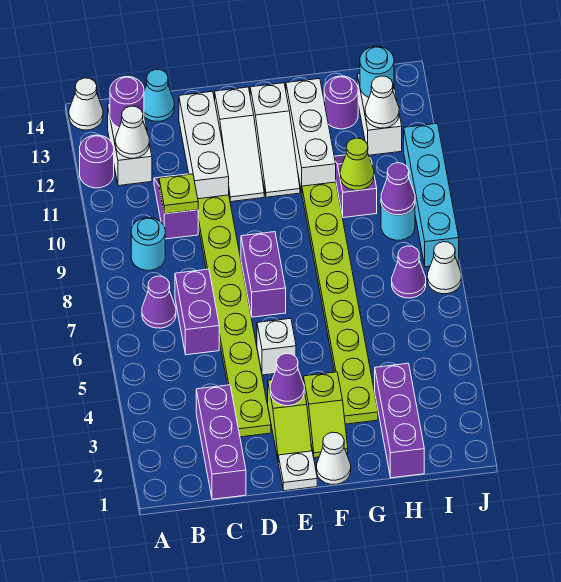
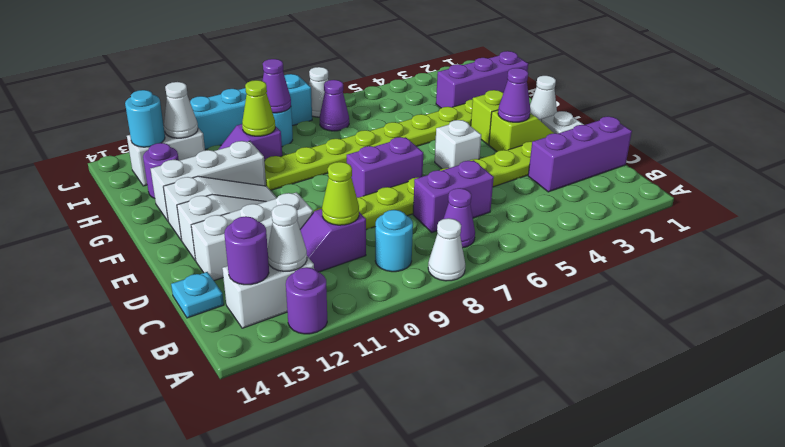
white 1x1 cone [69,78,103,130] -> white 1x1 cone moved to [428,218,465,281]
lime 1x1 plate [159,174,198,214] -> lime 1x1 cone [322,162,359,225]
cyan 1x1 cone [144,69,174,121] -> cyan 1x1 plate [171,272,224,318]

